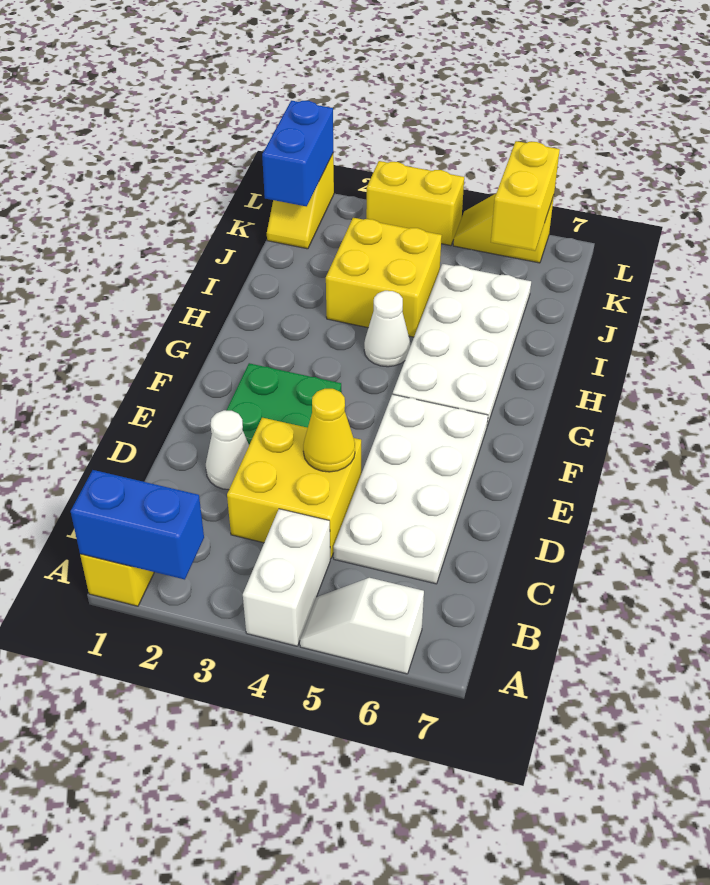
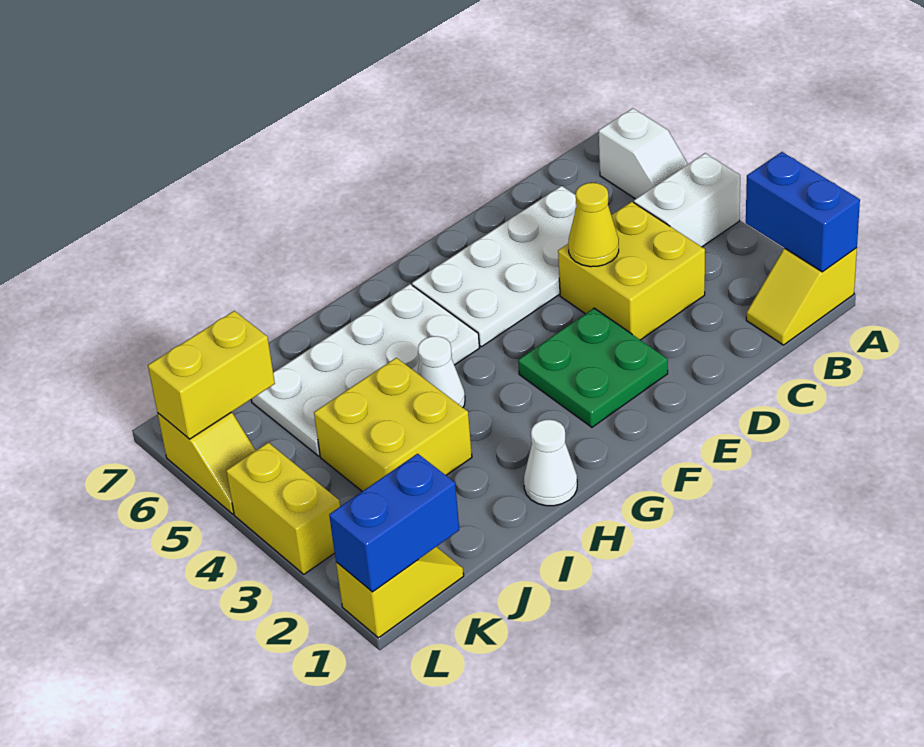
white 1x1 cone [206,410,249,490] -> white 1x1 cone moved to [524,420,577,506]

